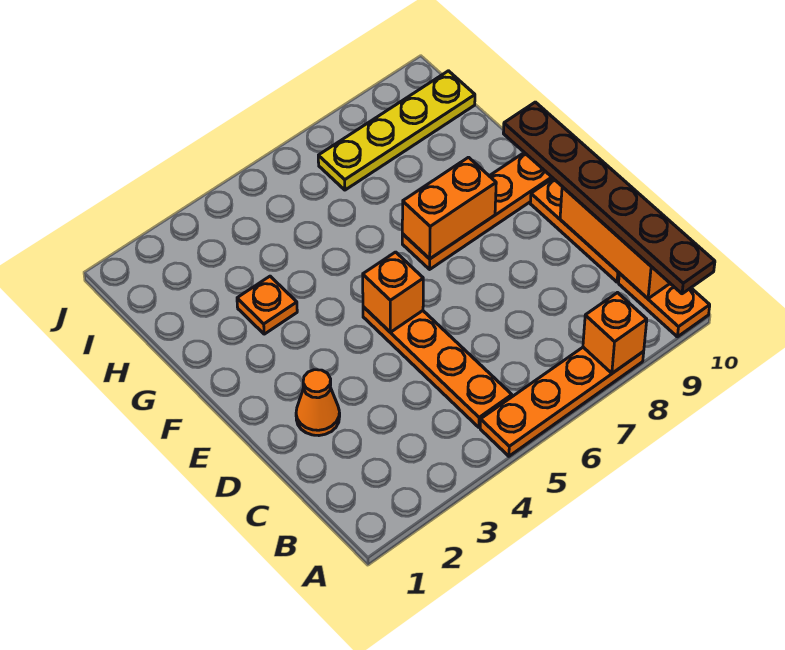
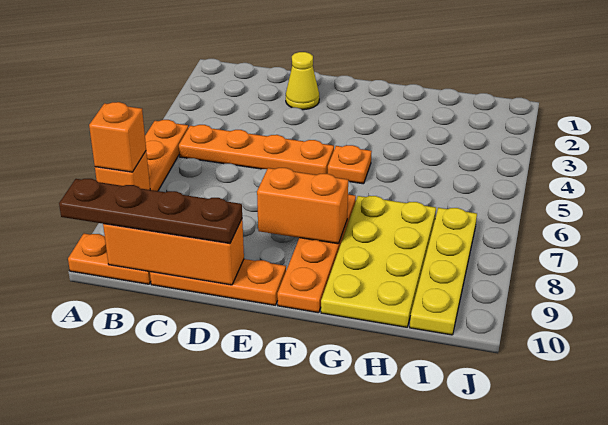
brown 1x6 plate [503,102,715,294] -> brown 1x4 plate [59,179,242,244]
orange 1x1 cone [296,370,340,436] -> yellow 1x1 cone [286,52,319,110]
orange 1x1 brick [363,252,423,332] -> orange 1x1 brick moved to [89,102,146,172]
orange 1x2 brick [402,157,496,259] -> orange 1x2 brick turned to [257,168,348,244]
orange 1x1 plate [237,276,297,334] -> orange 1x1 plate moved to [328,145,372,184]
none -> yellow 2x4 plate [321,196,436,327]

